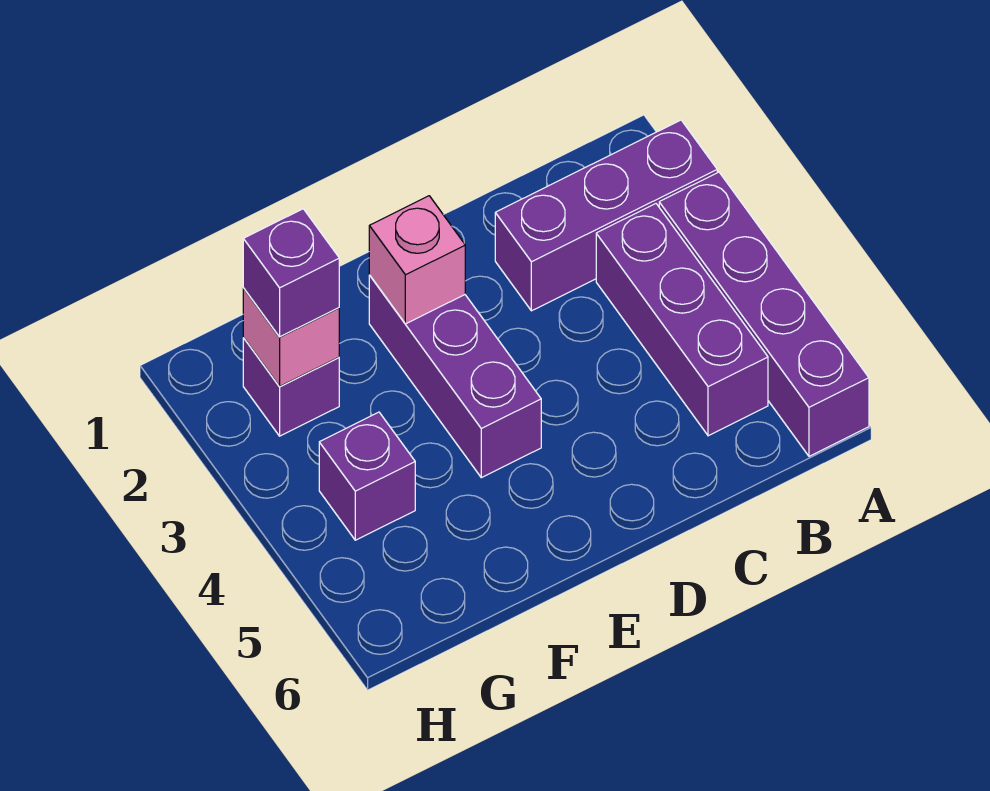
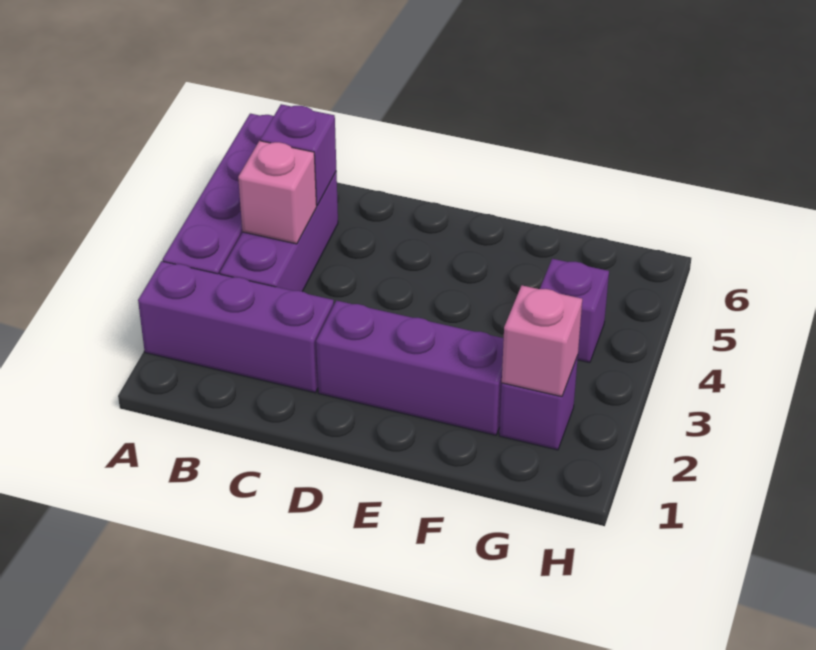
purple 1x3 brick [369,275,541,478] -> purple 1x3 brick turned to [316,301,504,435]
pink 1x1 brick [369,196,465,324] -> pink 1x1 brick moved to [238,141,317,244]
purple 1x1 brick [243,209,339,337] -> purple 1x1 brick moved to [261,104,336,205]

